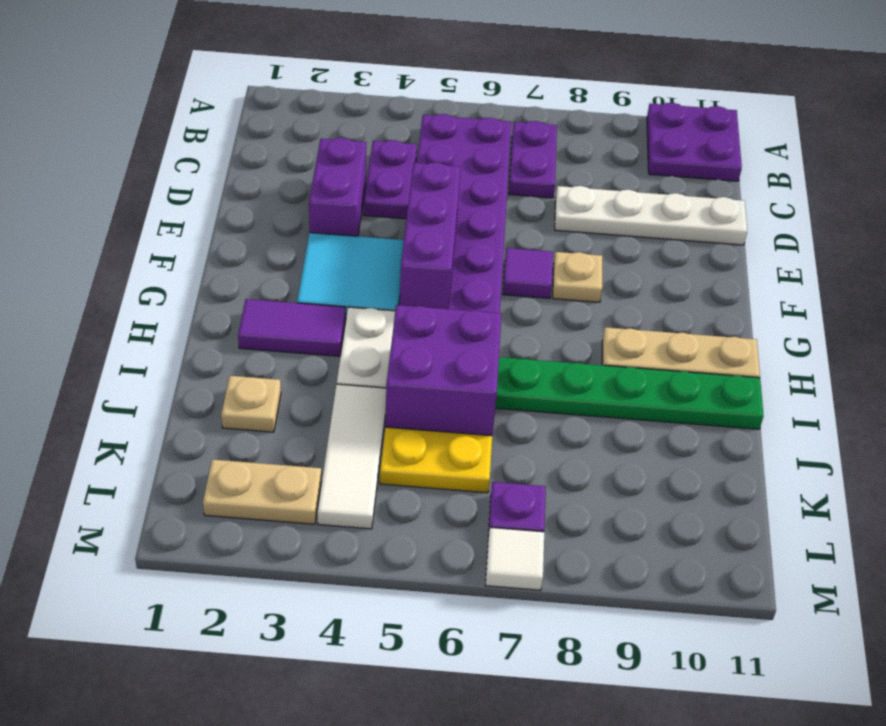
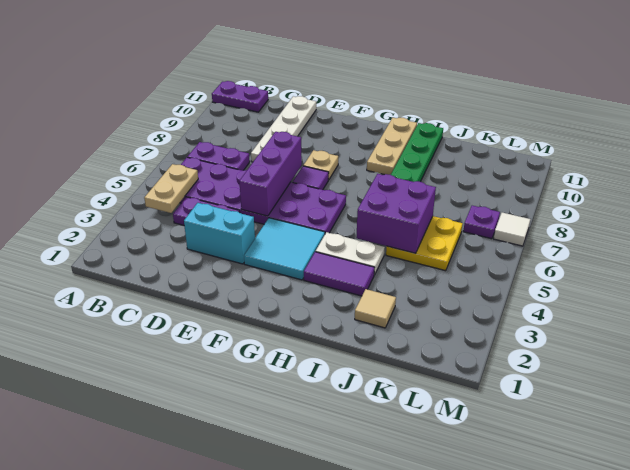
purple 2x2 plate [647,103,742,181] -> purple 1x2 plate [212,81,268,112]
purple 1x2 brick [309,138,366,236] -> cyan 1x2 brick [184,203,255,264]
purple 1x3 brick [400,162,460,309] -> purple 1x3 brick turned to [239,132,302,216]
purple 1x2 tile [238,299,346,356] -> purple 1x2 tile turned to [304,252,374,296]
tan 1x1 plate [221,376,281,432] -> tan 1x1 tile [355,289,396,328]
white 1x3 tile [317,384,386,529] -> none
tan 1x2 plate [203,459,321,524] -> tan 1x2 plate moved to [144,164,198,213]

